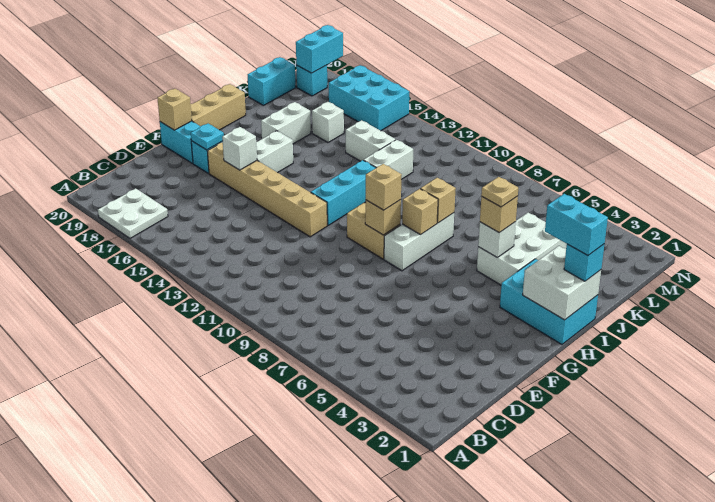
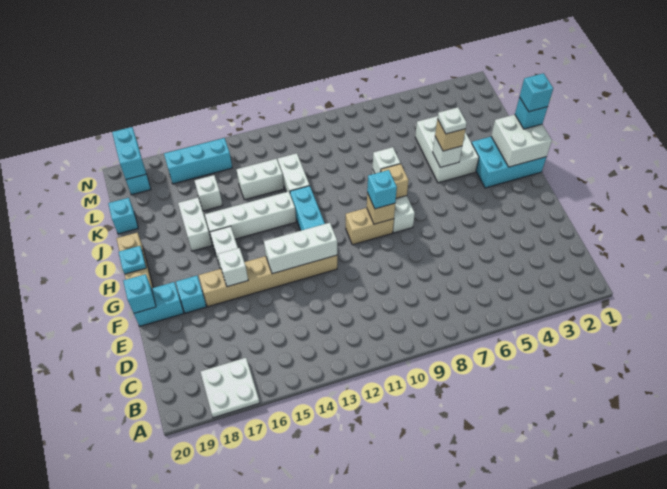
none -> white 1x3 brick [264,223,337,274]
cyan 1x1 plate [191,124,224,150] -> cyan 1x1 plate moved to [119,246,146,274]
tan 1x1 brick [157,89,192,130] -> cyan 1x1 brick [123,274,156,313]
tan 1x1 brick [366,164,402,210] -> cyan 1x1 brick [367,170,397,209]
cyan 1x2 brick [545,194,608,255] -> cyan 1x1 brick [520,73,553,112]
tan 1x1 plate [481,177,518,207] -> white 1x1 plate [438,107,467,134]
tan 1x1 brick [420,178,456,223] -> white 1x1 brick [373,147,400,174]
none -> white 1x4 brick [205,191,296,239]
cyan 1x2 brick [248,57,296,105] -> cyan 1x1 brick [108,198,138,234]
cyan 2x3 brick [329,66,409,131] -> cyan 1x3 brick [164,138,232,184]

